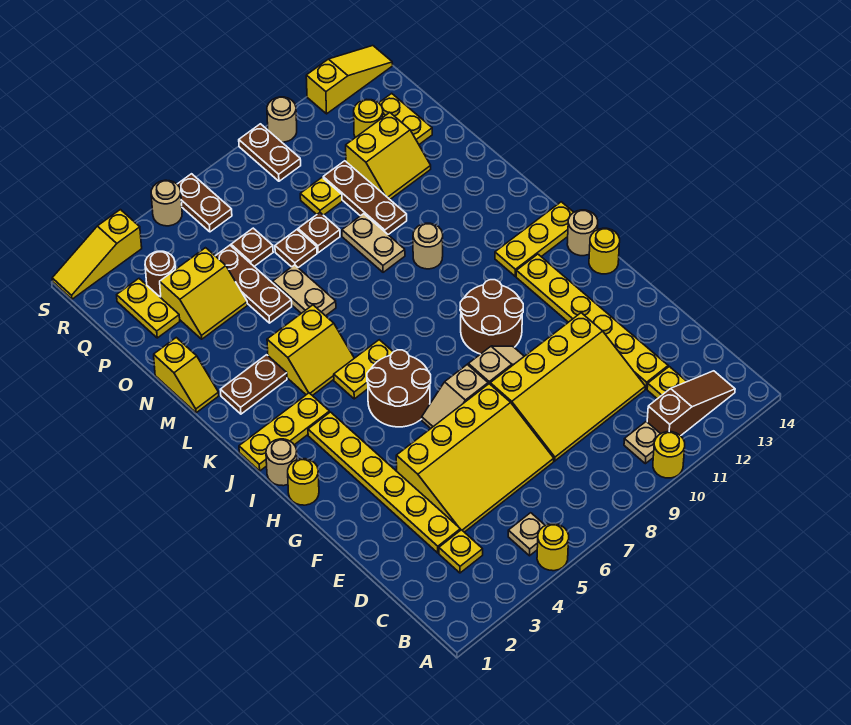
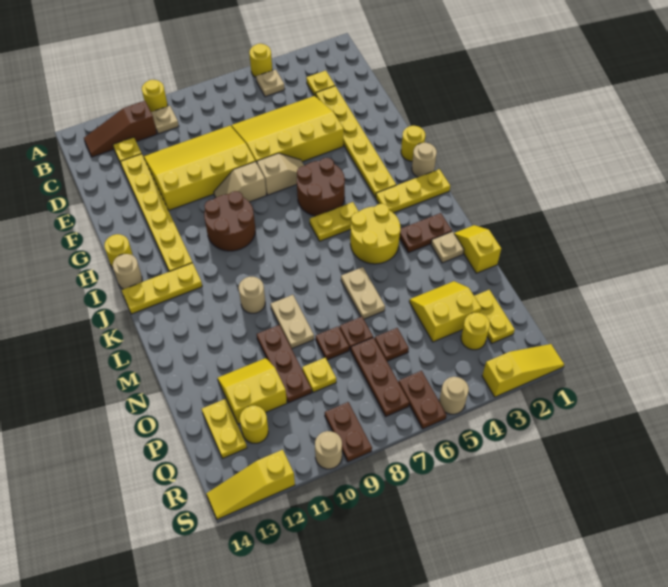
yellow 2x2 slope [267,305,354,396] -> yellow 2x2 round brick [350,204,401,264]
none -> tan 1x1 plate [431,232,464,263]
brown 1x3 plate [216,245,292,323] -> brown 1x3 plate moved to [351,338,409,416]
brown 1x1 round brick [145,251,175,297] -> yellow 1x1 round brick [461,313,490,350]

